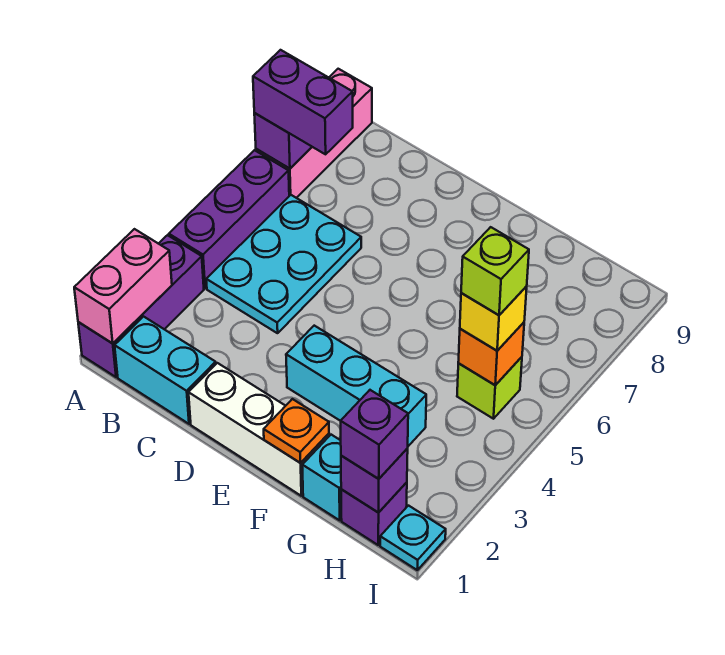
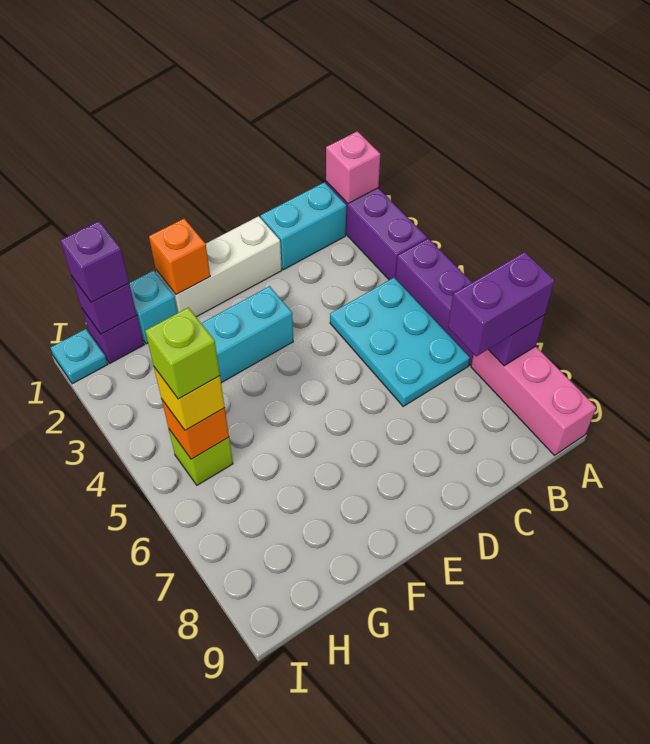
pink 1x2 brick [74,229,172,343] -> pink 1x1 brick [326,131,380,203]
orange 1x1 plate [264,399,329,463] -> orange 1x1 brick [149,219,210,295]

